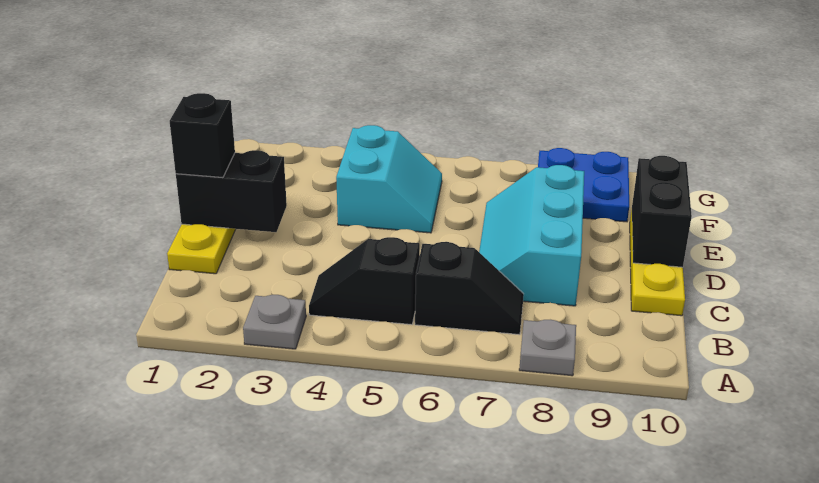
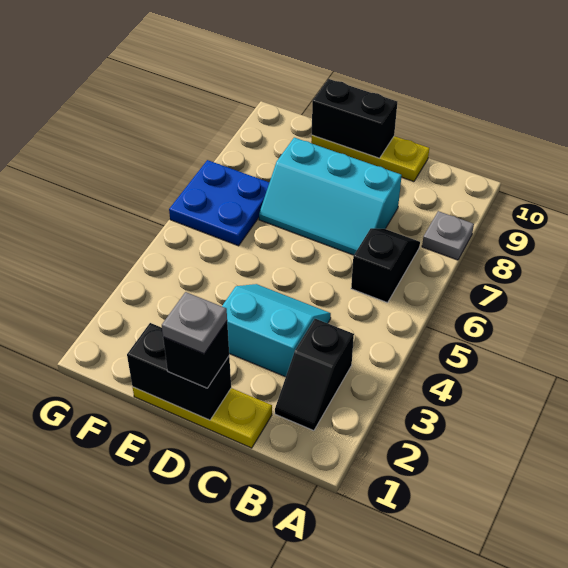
grey 1x1 plate [243,295,306,349] -> grey 1x1 plate moved to [162,292,227,354]
black 1x2 slope [309,237,420,325] -> black 1x2 slope moved to [275,319,354,431]
black 1x2 brick [176,150,287,232] -> black 1x2 brick turned to [127,323,231,420]
cyan 2x2 slope [336,125,442,233] -> cyan 2x2 slope moved to [222,284,331,377]
blue 2x2 plate [538,148,629,222] -> blue 2x2 plate moved to [169,160,269,246]

